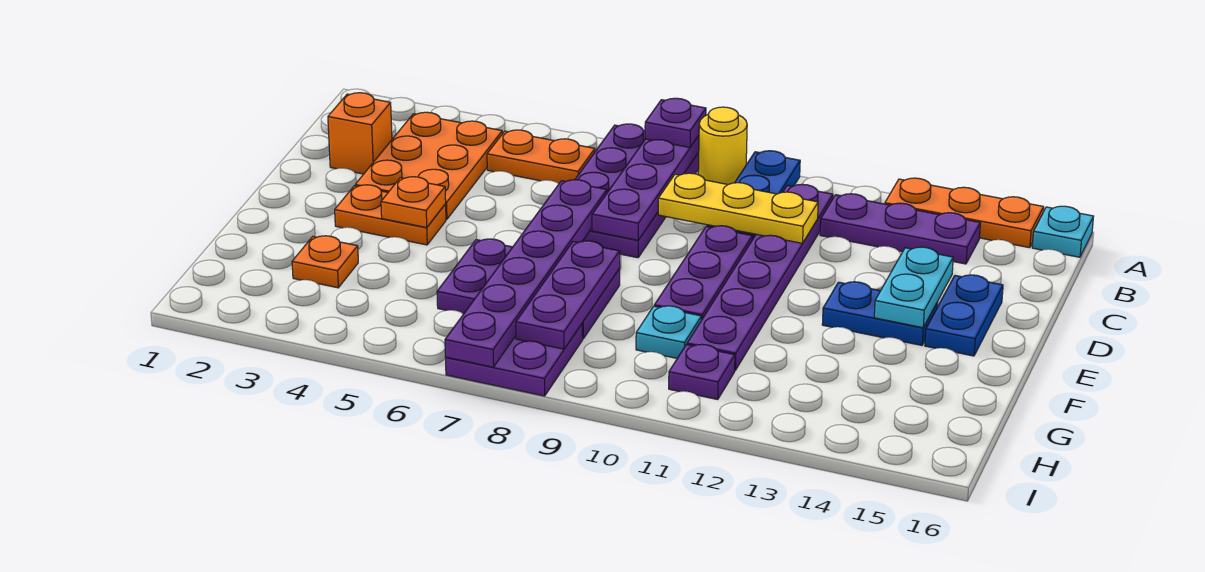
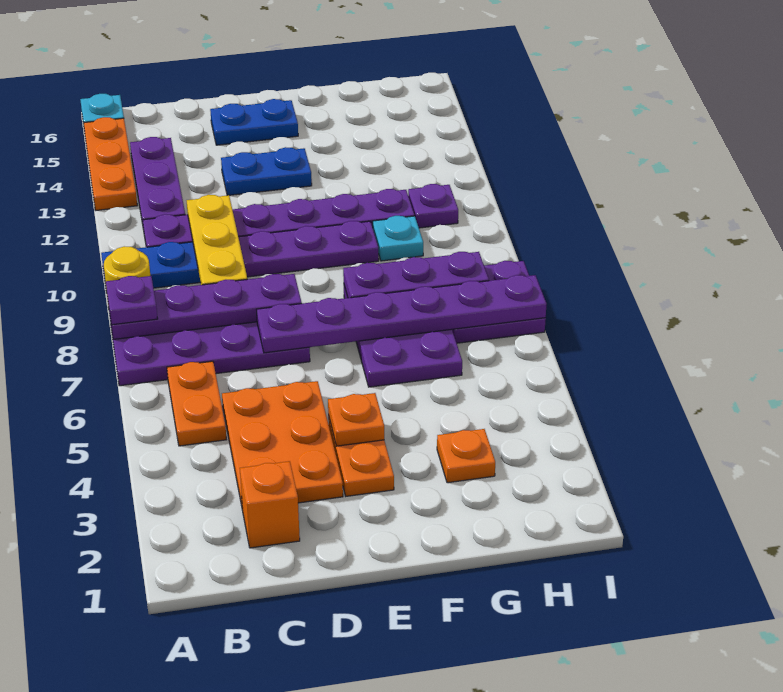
orange 2x3 plate [355,112,502,219] -> orange 2x3 plate turned to [222,381,343,510]
cyan 1x2 plate [874,247,953,328] -> none
blue 1x2 plate [822,281,938,345] -> blue 1x2 plate turned to [221,147,312,196]

